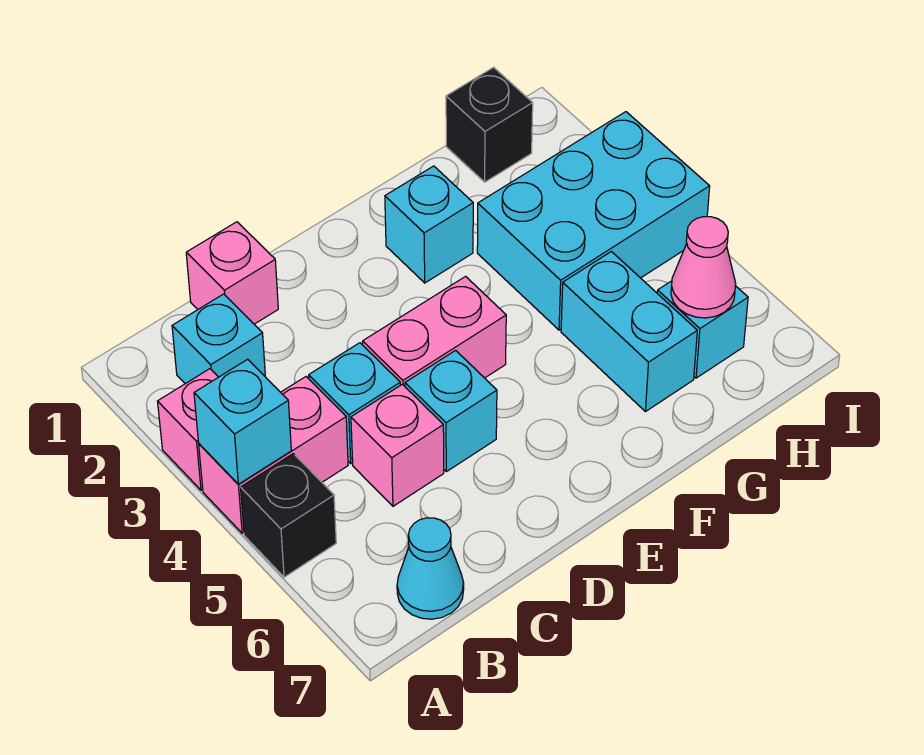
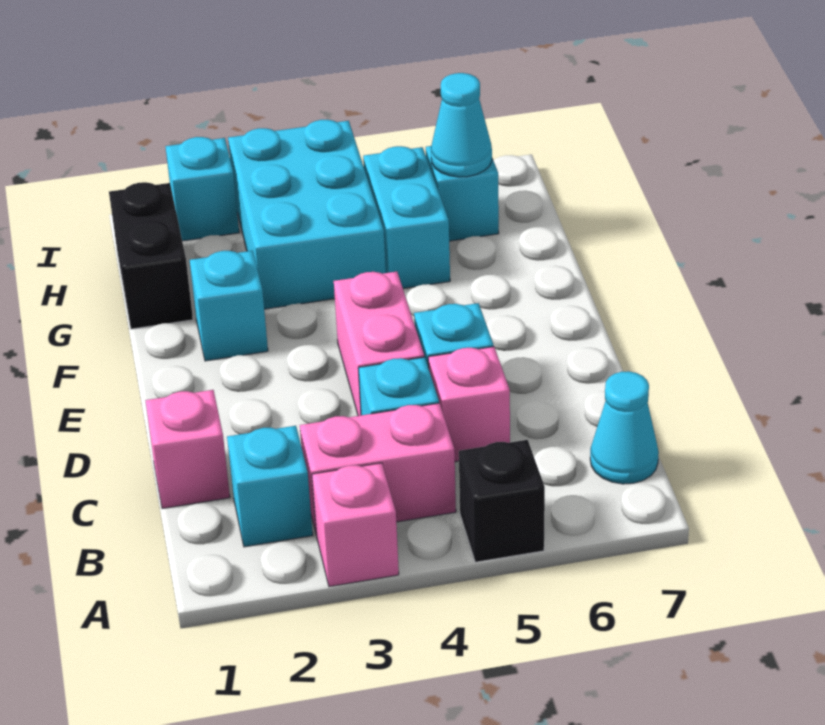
pink 1x2 brick [199,377,348,533] -> pink 1x2 brick turned to [300,403,456,535]
cyan 1x1 brick [194,359,291,484] -> cyan 1x1 brick moved to [165,137,239,241]
cyan 1x2 brick [561,252,697,412] -> cyan 1x2 brick turned to [363,146,450,288]
black 1x1 brick [446,67,533,182] -> black 1x2 brick [109,182,193,329]
pink 1x1 cone [671,217,736,318] -> cyan 1x1 cone [431,73,492,177]

